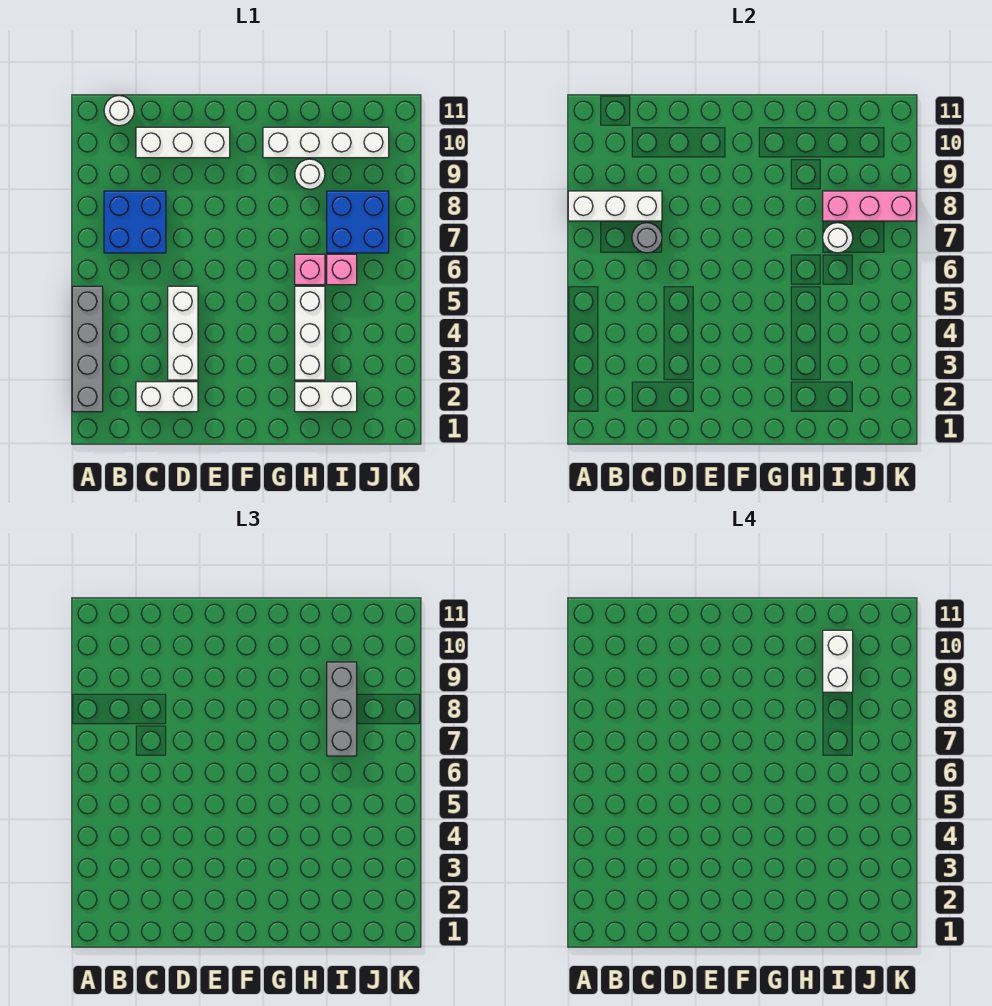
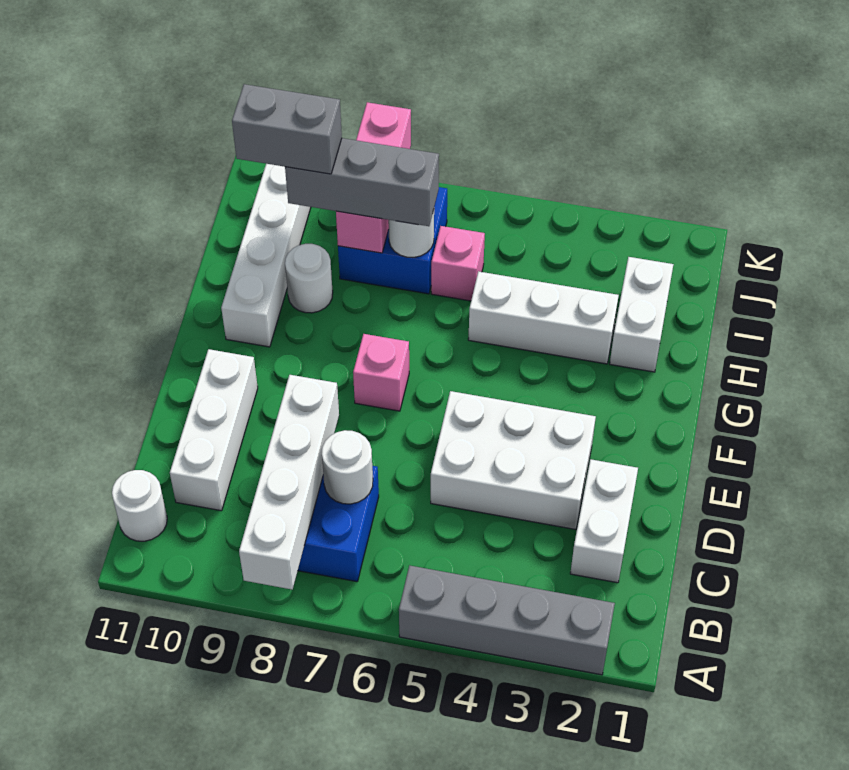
white 1x3 brick [568,191,662,221] -> white 1x4 brick [239,375,339,590]
grey 1x1 round brick [632,223,662,253] -> white 1x1 round brick [322,430,373,504]
white 1x3 brick [168,286,198,380] -> white 2x3 brick [431,391,596,530]
pink 1x1 brick [295,254,325,285] -> pink 1x1 brick moved to [353,334,409,411]
white 1x2 brick [823,630,853,692] -> grey 1x2 brick [232,84,342,174]

